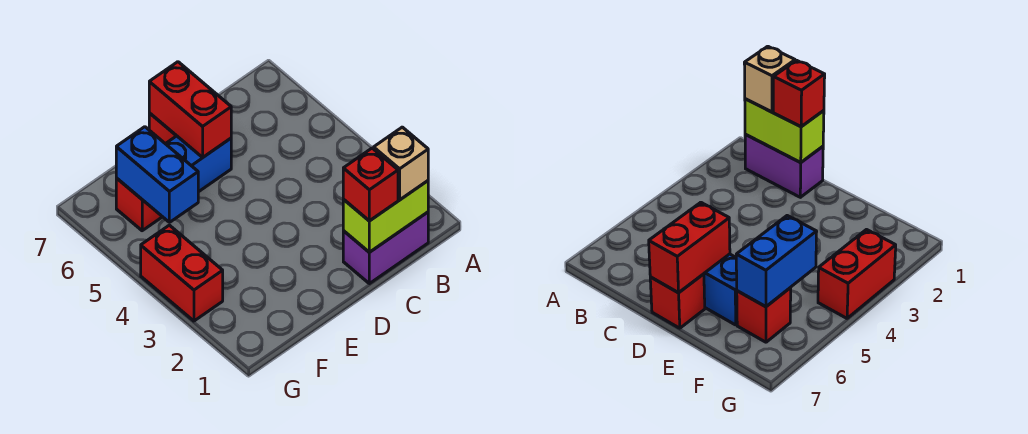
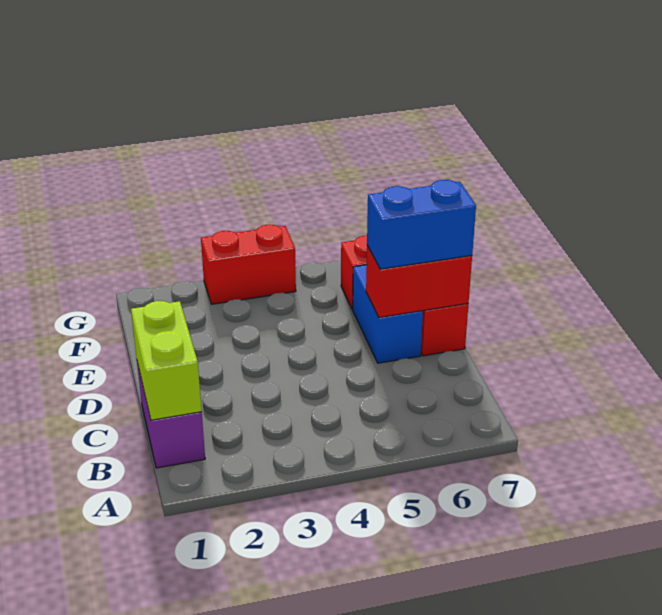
tan 1x1 brick [374,127,428,200] -> none
red 1x1 brick [343,148,398,221] -> none
blue 1x2 brick [116,127,198,222] -> blue 1x2 brick moved to [367,180,476,269]

